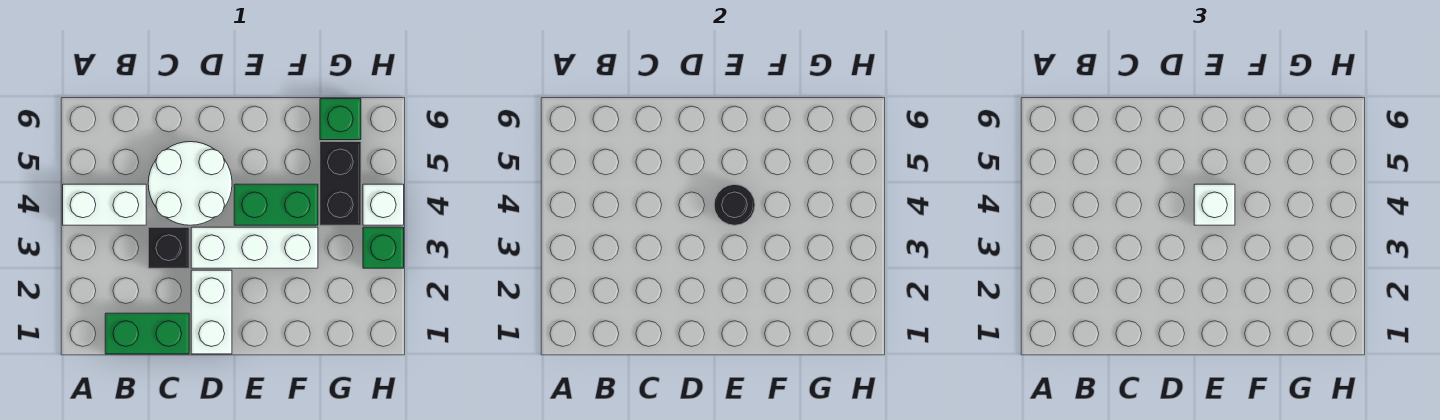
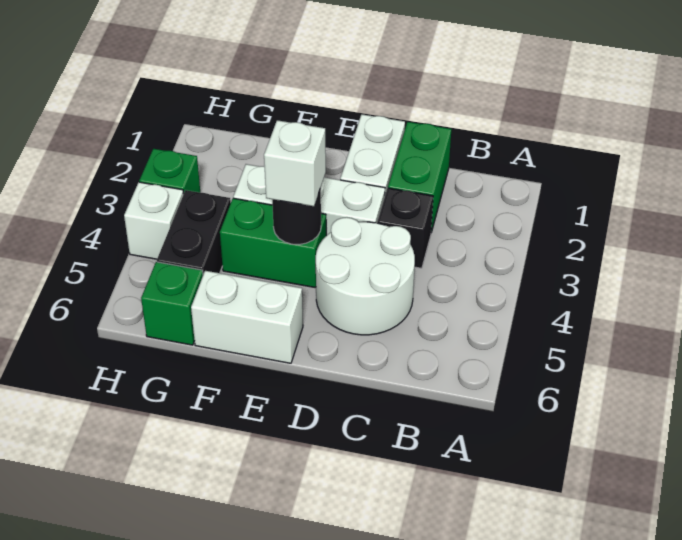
white 1x2 brick [63,184,146,225] -> white 1x2 brick moved to [191,271,303,363]
green 1x2 brick [105,313,189,354] -> green 1x2 brick turned to [388,122,451,232]

